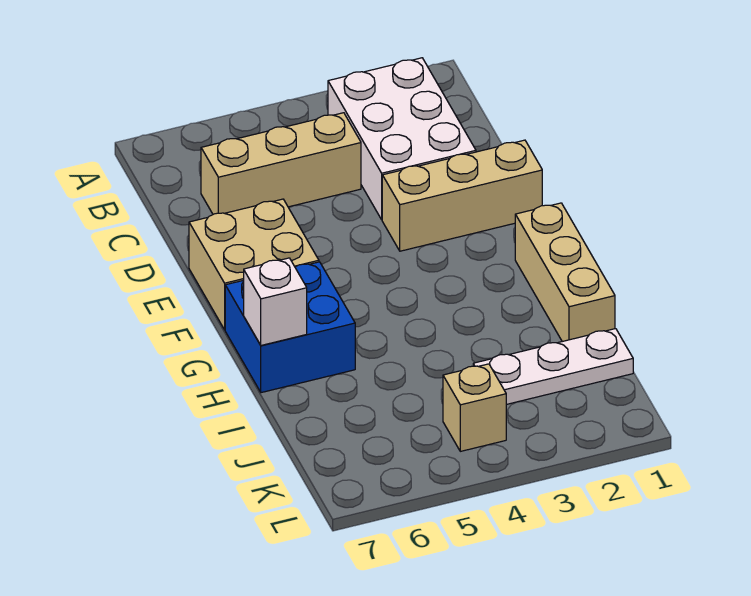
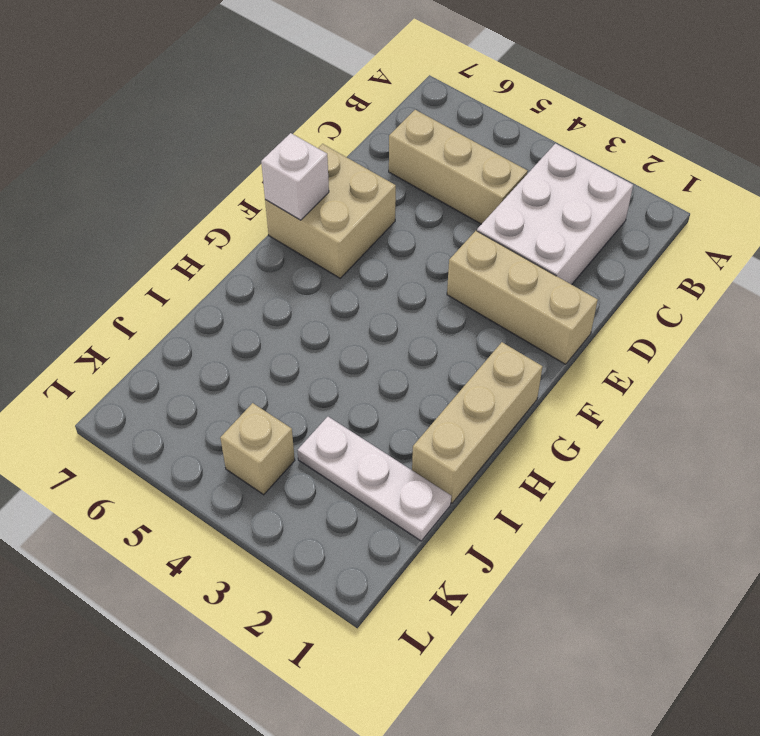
blue 2x2 brick [225,262,355,393] -> none
white 1x1 brick [244,258,307,345] -> white 1x1 brick moved to [261,133,329,220]

